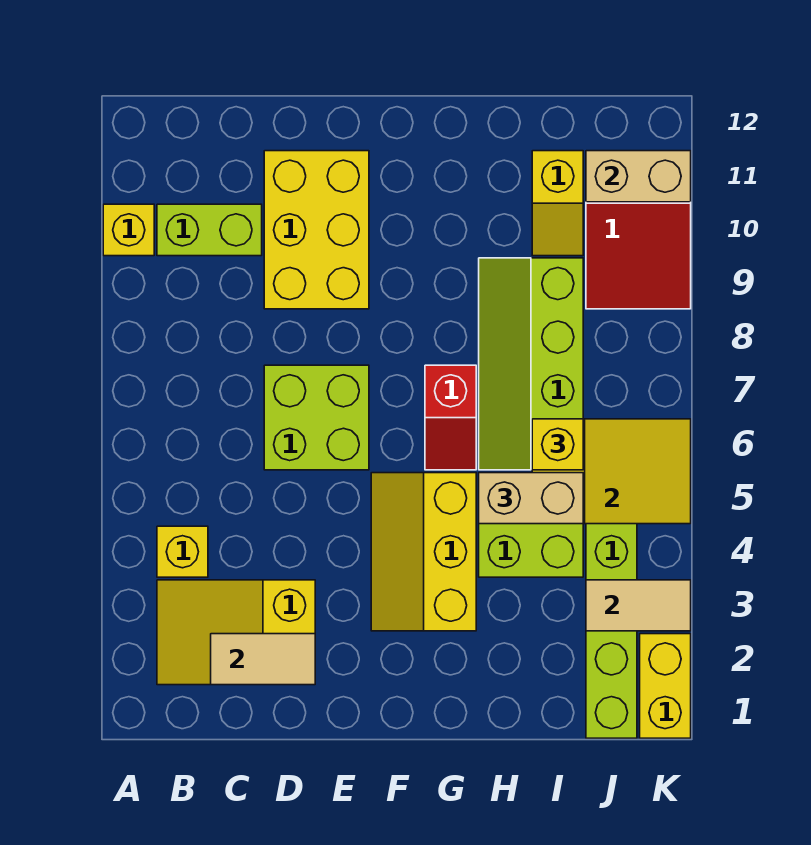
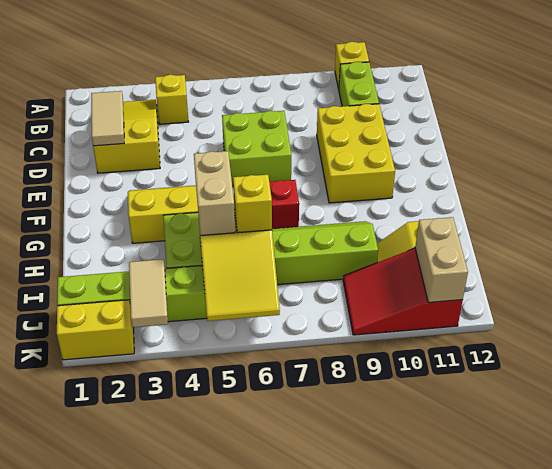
yellow 2x3 brick [264,151,369,309] -> yellow 2x3 brick turned to [317,104,395,203]

